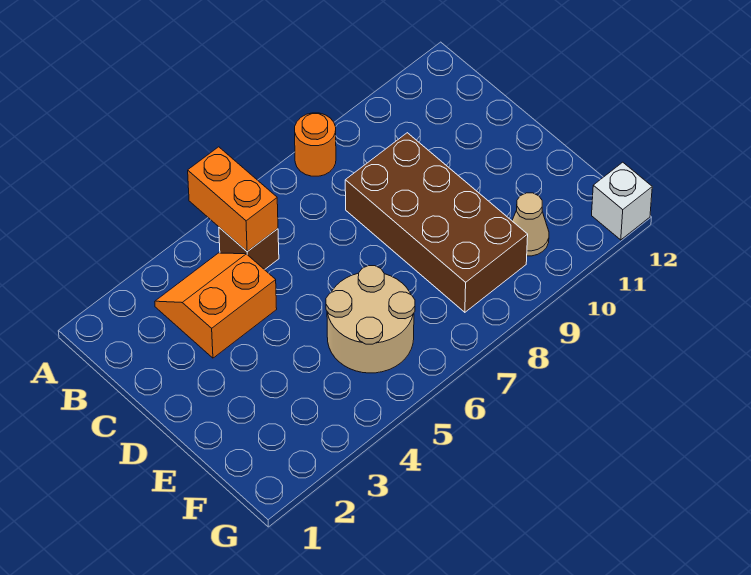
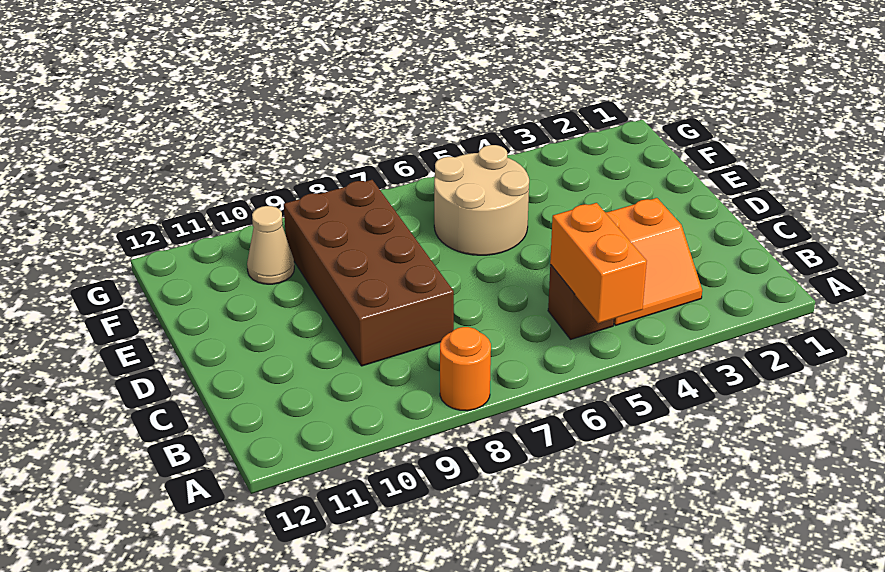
white 1x1 brick [592,162,652,240] -> none

